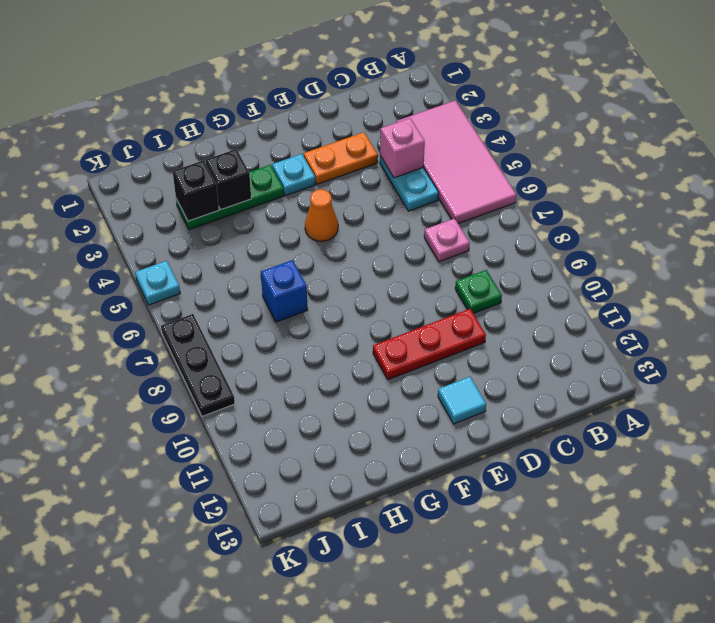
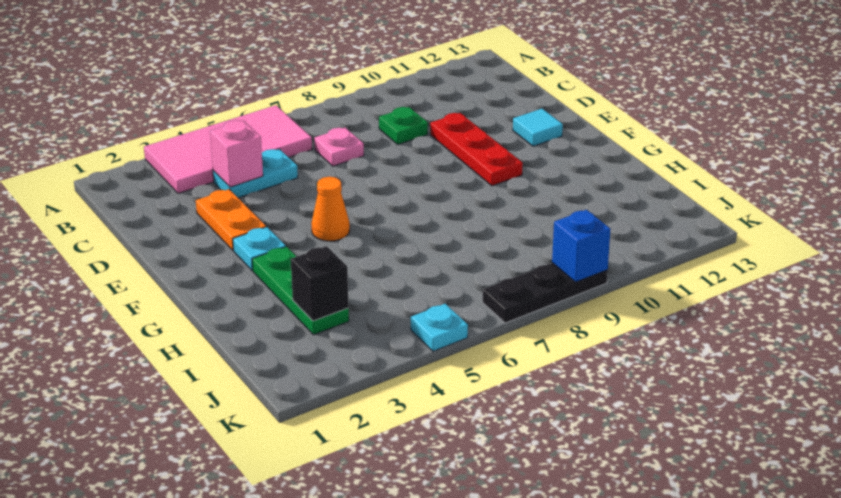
black 1x1 brick [206,149,251,209] -> none
blue 1x1 brick [261,260,308,322] -> blue 1x1 brick moved to [552,210,611,282]

